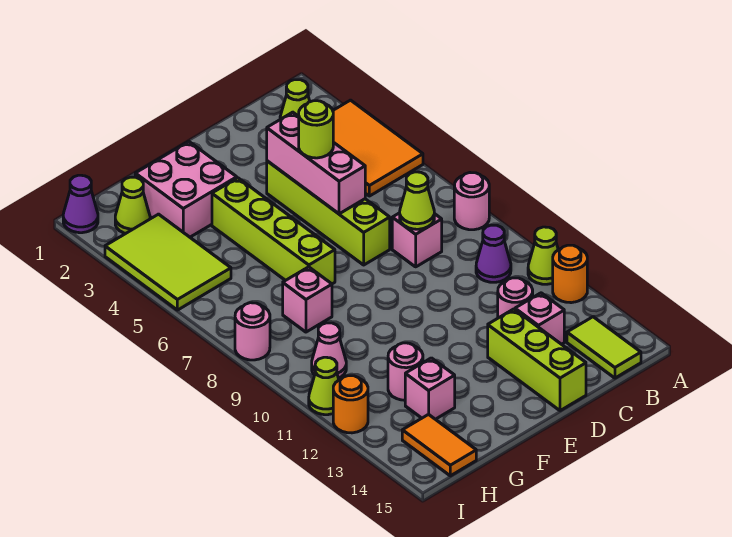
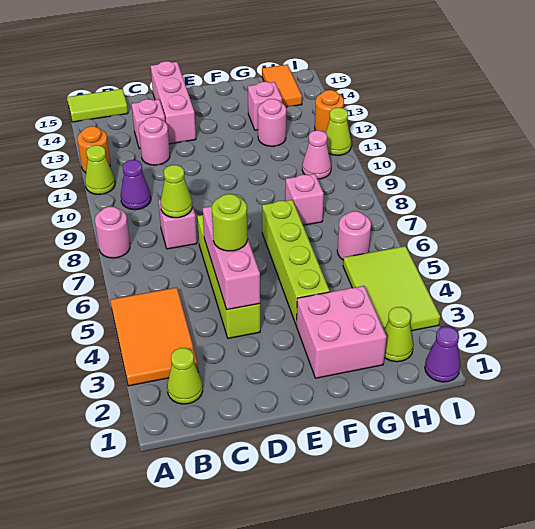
lime 1x2 tile [567,317,641,378] -> lime 1x2 tile turned to [67,89,128,122]
lime 1x3 brick [488,309,586,411] -> pink 1x3 brick [151,61,196,144]
pink 1x1 round brick [235,303,270,360] -> pink 1x1 round brick moved to [337,211,371,260]

